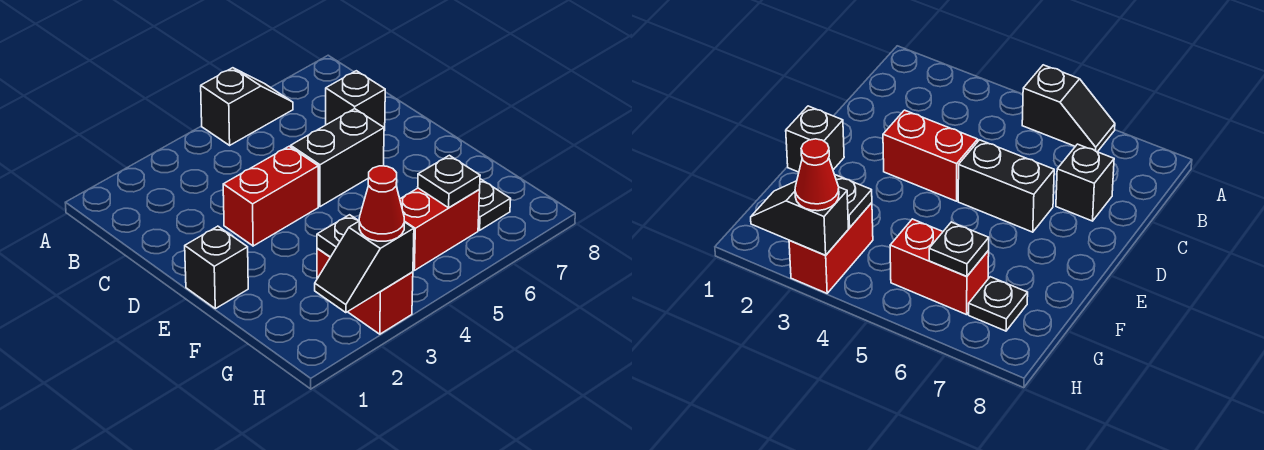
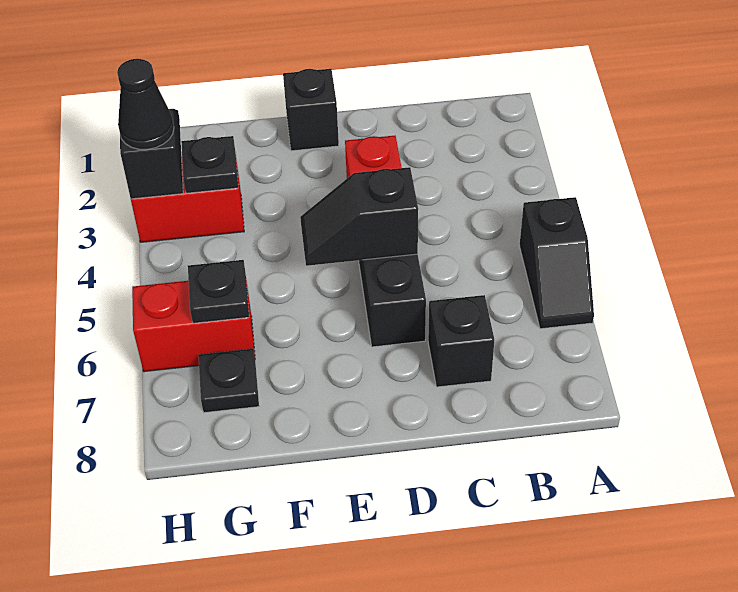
none -> black 1x2 slope [300,167,418,266]
red 1x2 brick [400,188,480,270] -> red 1x2 brick turned to [132,280,255,372]
red 1x1 cone [359,166,404,241] -> black 1x1 cone [117,59,174,149]

